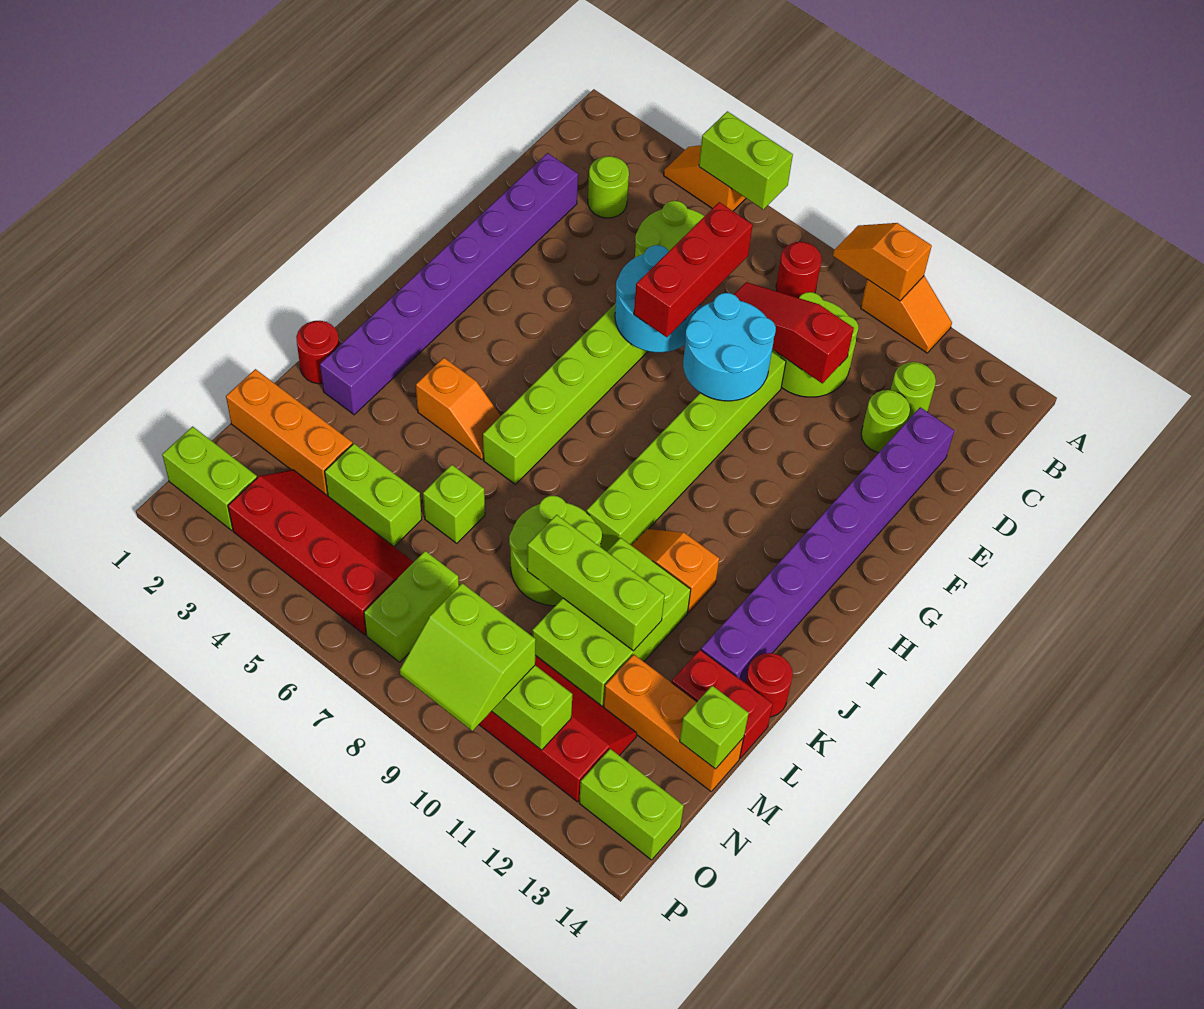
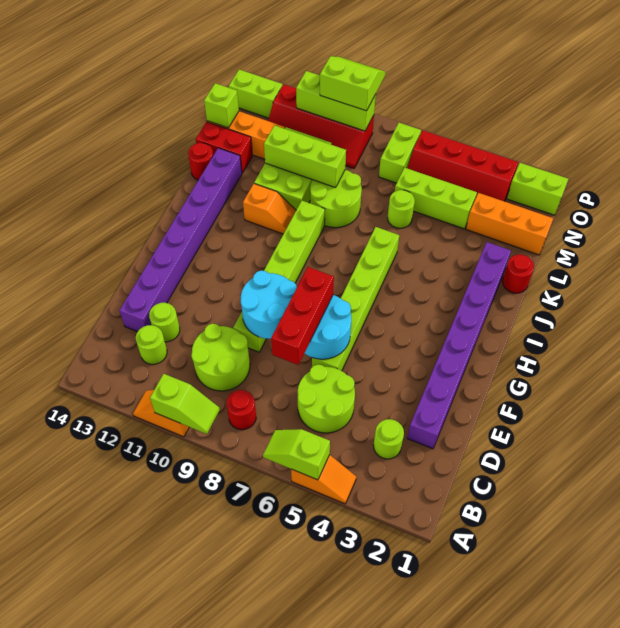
lime 1x2 brick [699,111,793,209] -> lime 1x2 slope [263,429,330,480]
orange 1x2 slope [833,223,932,301] -> lime 1x2 slope [150,374,220,434]
red 1x3 slope [734,282,854,383] -> none
orange 1x2 slope [416,358,501,460] -> none
lime 1x1 brick [423,465,485,543] -> lime 1x1 round brick [388,190,415,228]
lime 1x2 brick [325,444,422,547] -> lime 1x3 brick [395,168,477,229]

